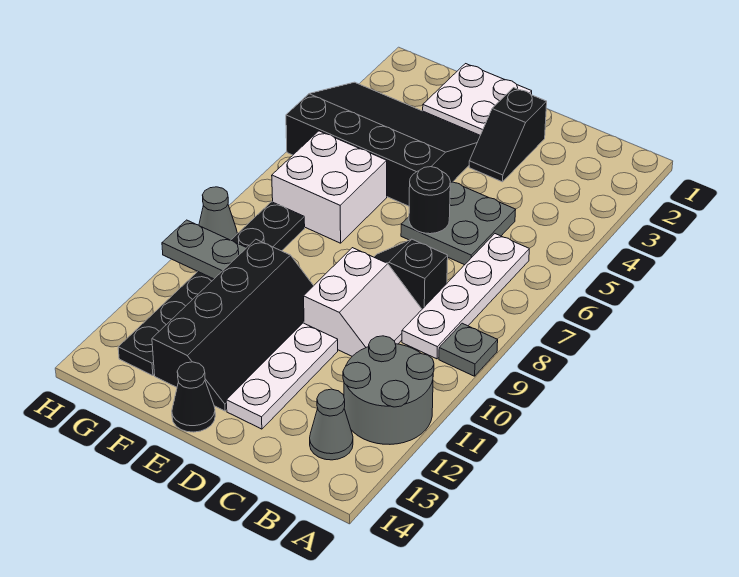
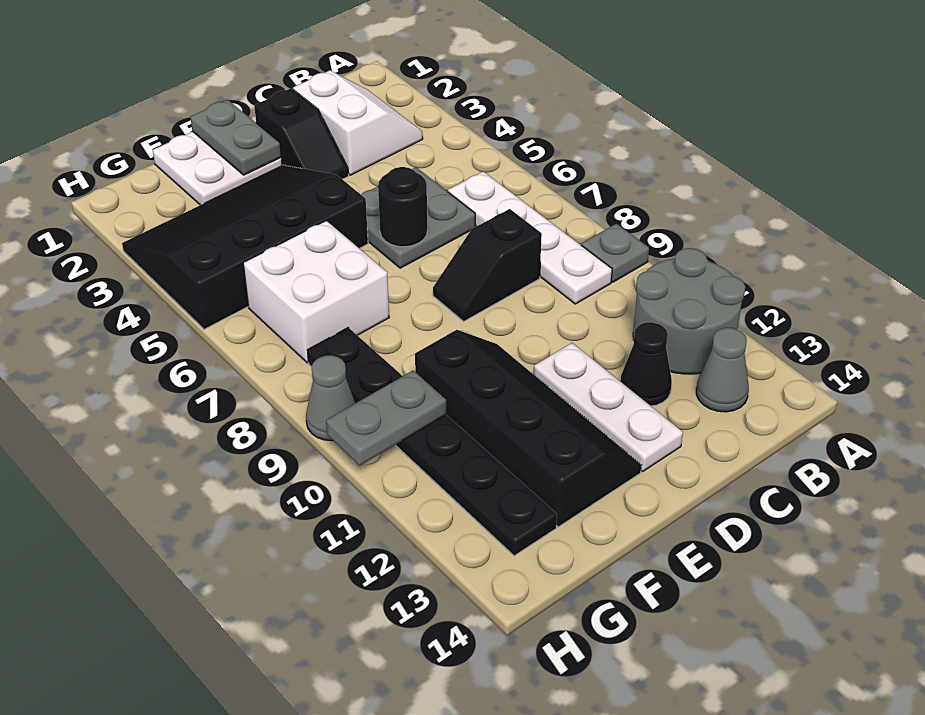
white 2x2 slope [304,248,422,356] -> white 2x2 slope moved to [293,70,423,175]
none -> grey 1x2 plate [190,100,281,175]
black 1x1 cone [172,362,215,432] -> black 1x1 cone moved to [620,322,672,406]

